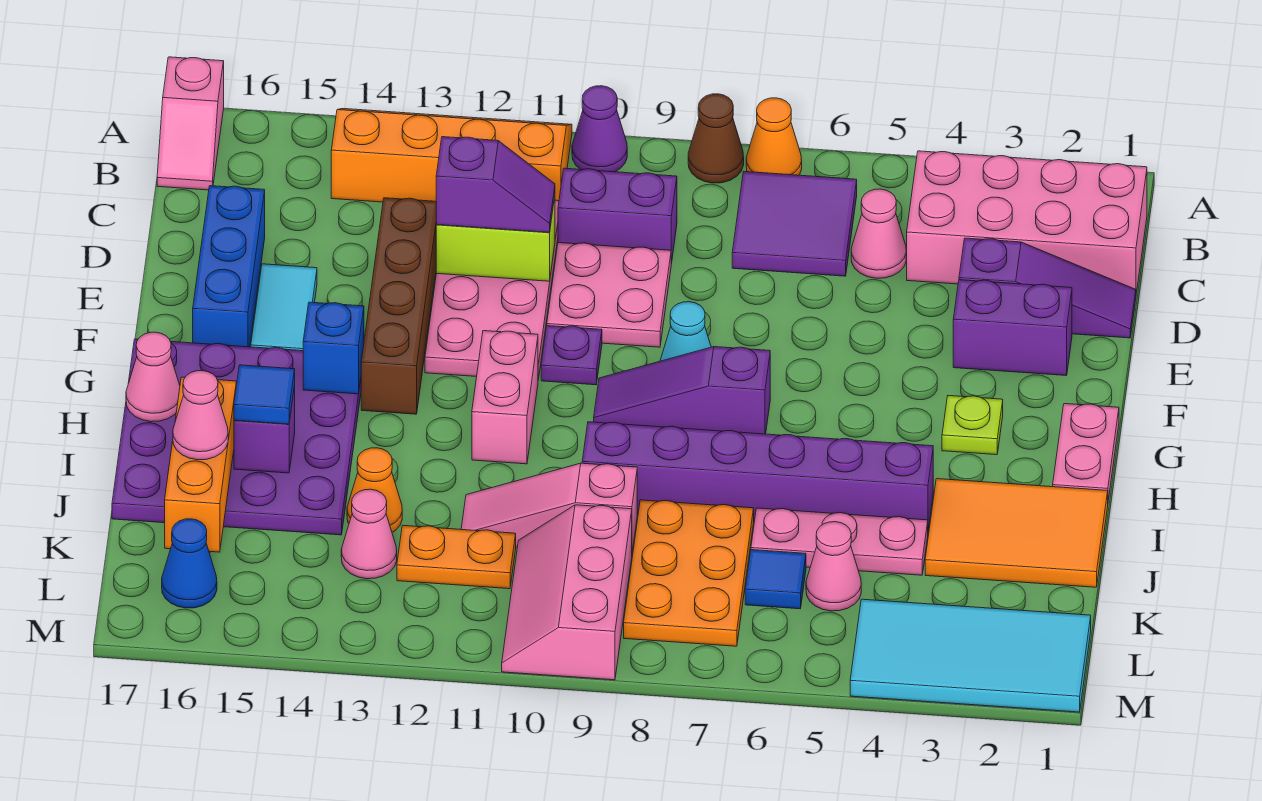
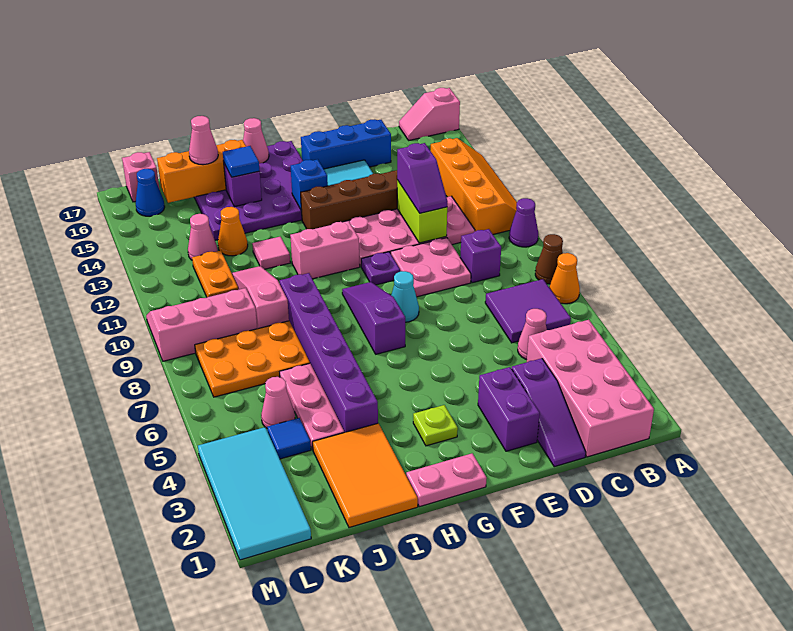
purple 1x2 brick [558,168,677,264] -> purple 1x1 brick [460,229,501,283]
none -> pink 1x1 tile [252,237,290,269]
blue 1x1 tile [745,550,806,609] -> blue 1x1 tile moved to [267,418,311,459]
none -> pink 1x1 brick [122,152,160,202]

